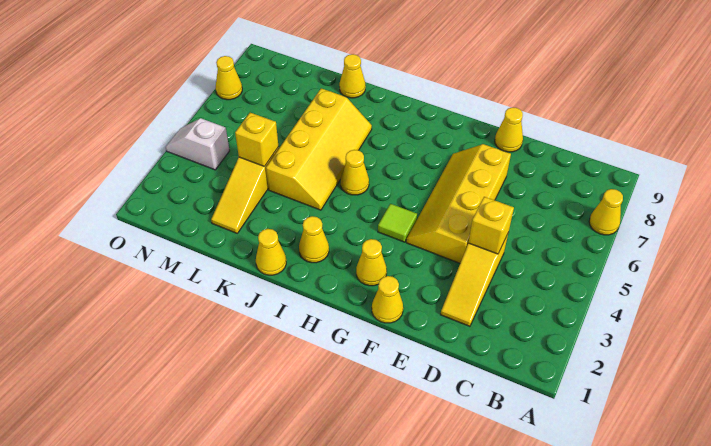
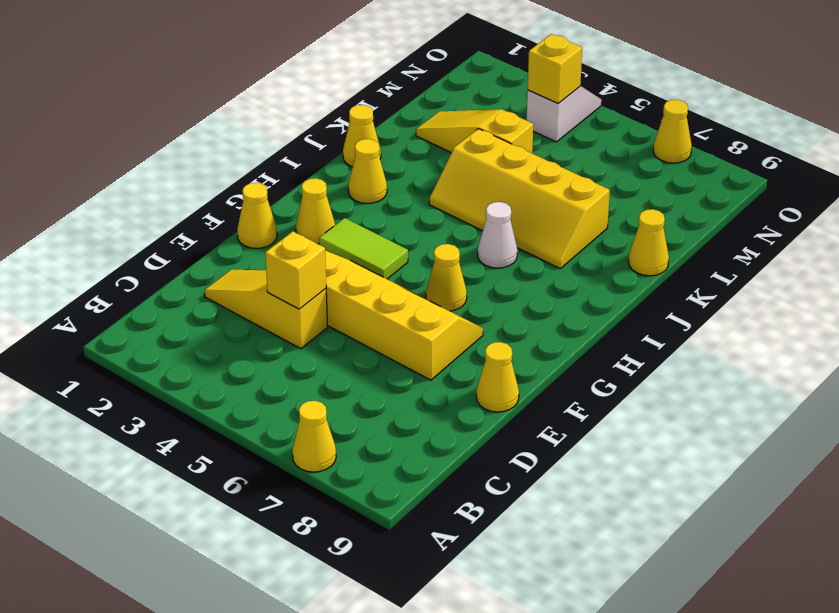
lime 1x1 tile [378,204,417,242] -> lime 1x2 tile [319,218,408,279]
yellow 1x1 cone [341,150,369,195] -> yellow 1x1 cone moved to [426,244,467,311]
none -> white 1x1 cone [478,202,518,268]
yellow 1x1 brick [235,113,279,166] -> yellow 1x1 brick moved to [528,34,582,103]

